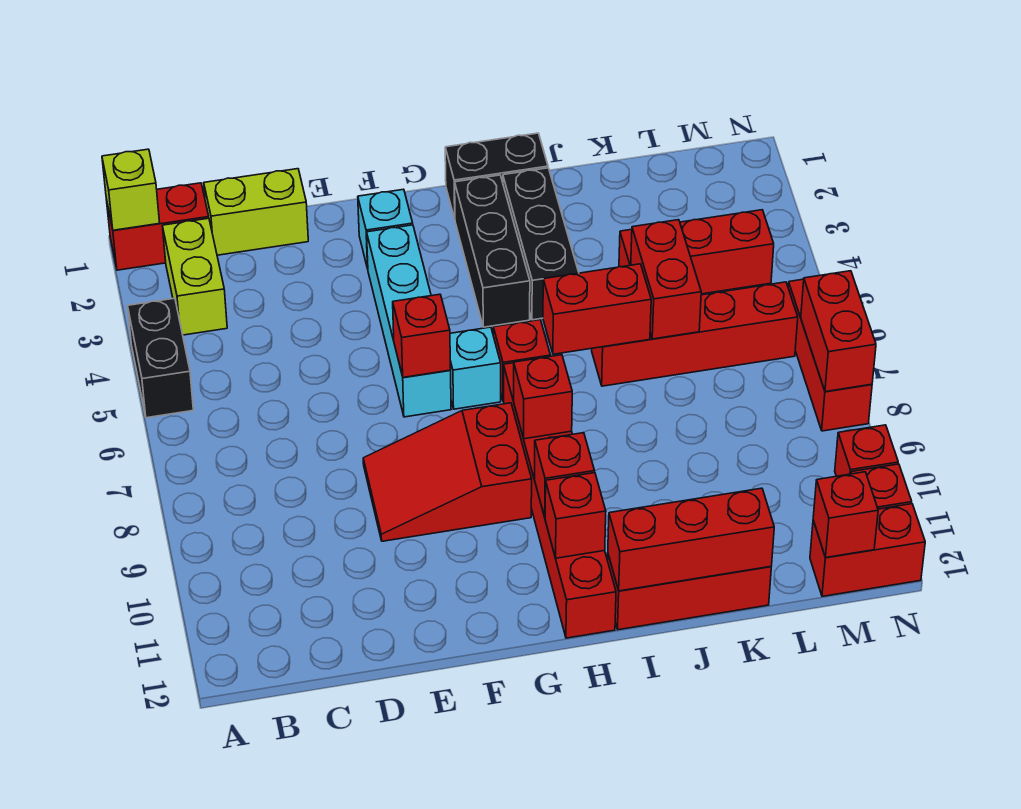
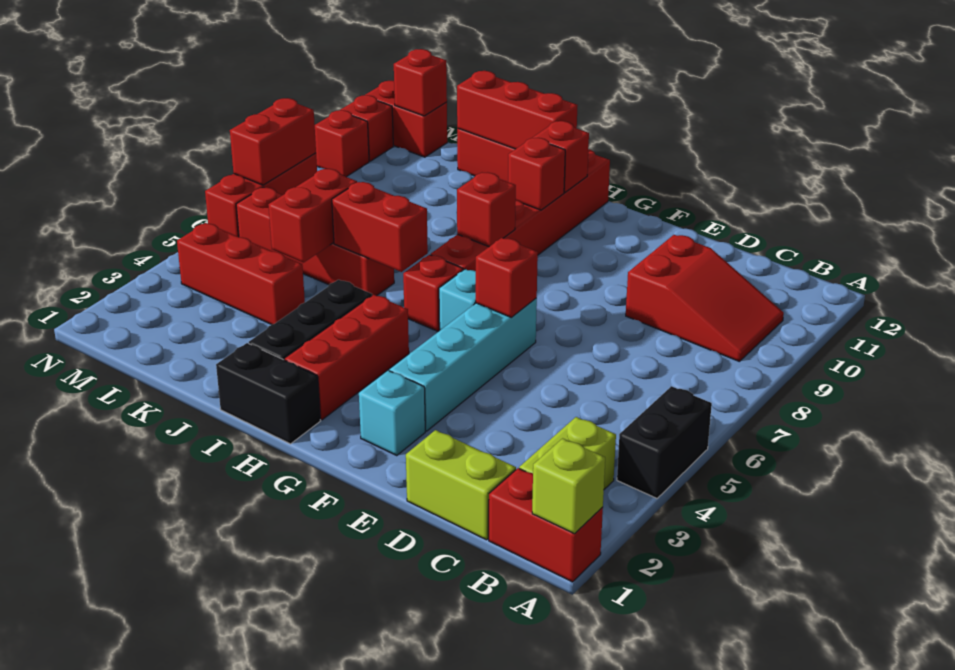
red 2x3 slope [363,403,532,541] -> red 2x3 slope moved to [626,235,784,362]
black 1x3 brick [455,175,530,327] -> red 1x3 brick [284,295,409,420]

